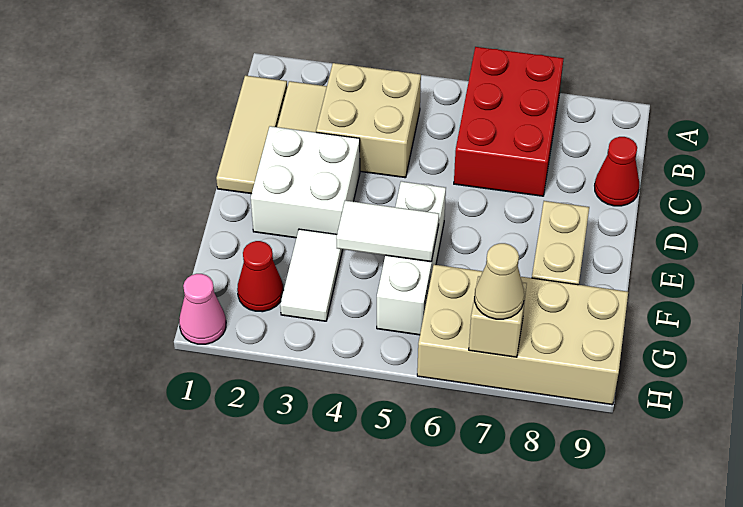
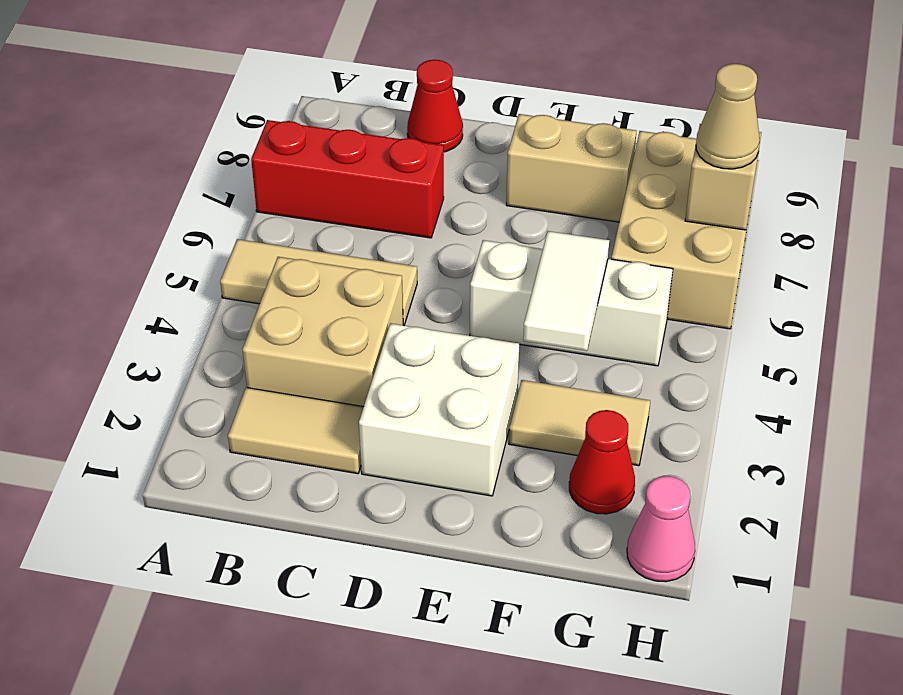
red 2x3 brick [454,47,564,196] -> red 1x3 brick [251,120,444,238]
tan 1x3 tile [216,75,287,194] -> tan 1x3 tile moved to [220,239,417,325]
white 1x2 tile [280,229,343,321] -> tan 1x2 tile [509,380,650,466]
tan 2x4 brick [417,265,628,405] -> tan 2x3 brick [611,131,757,329]

